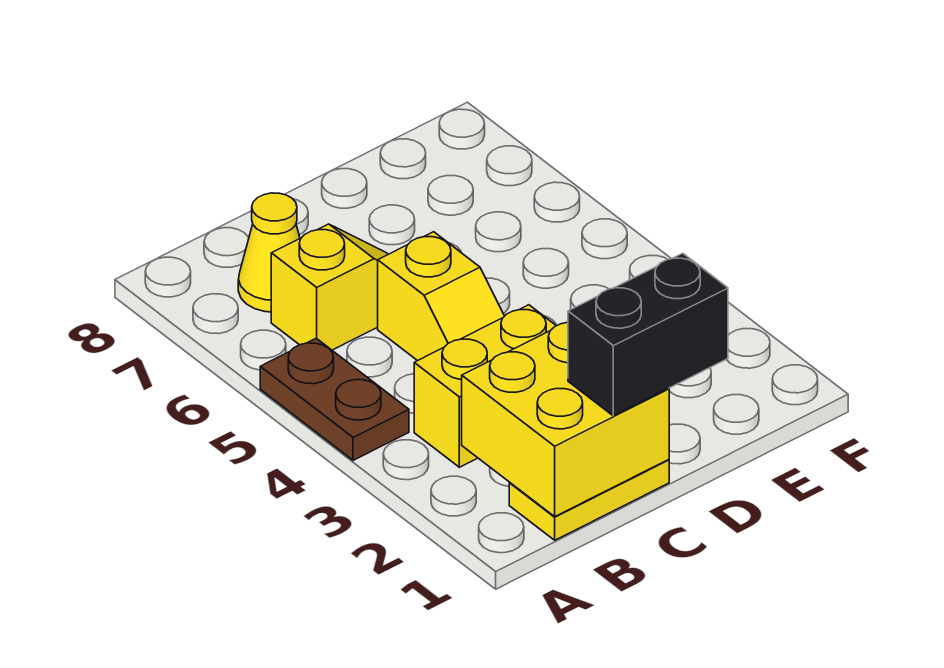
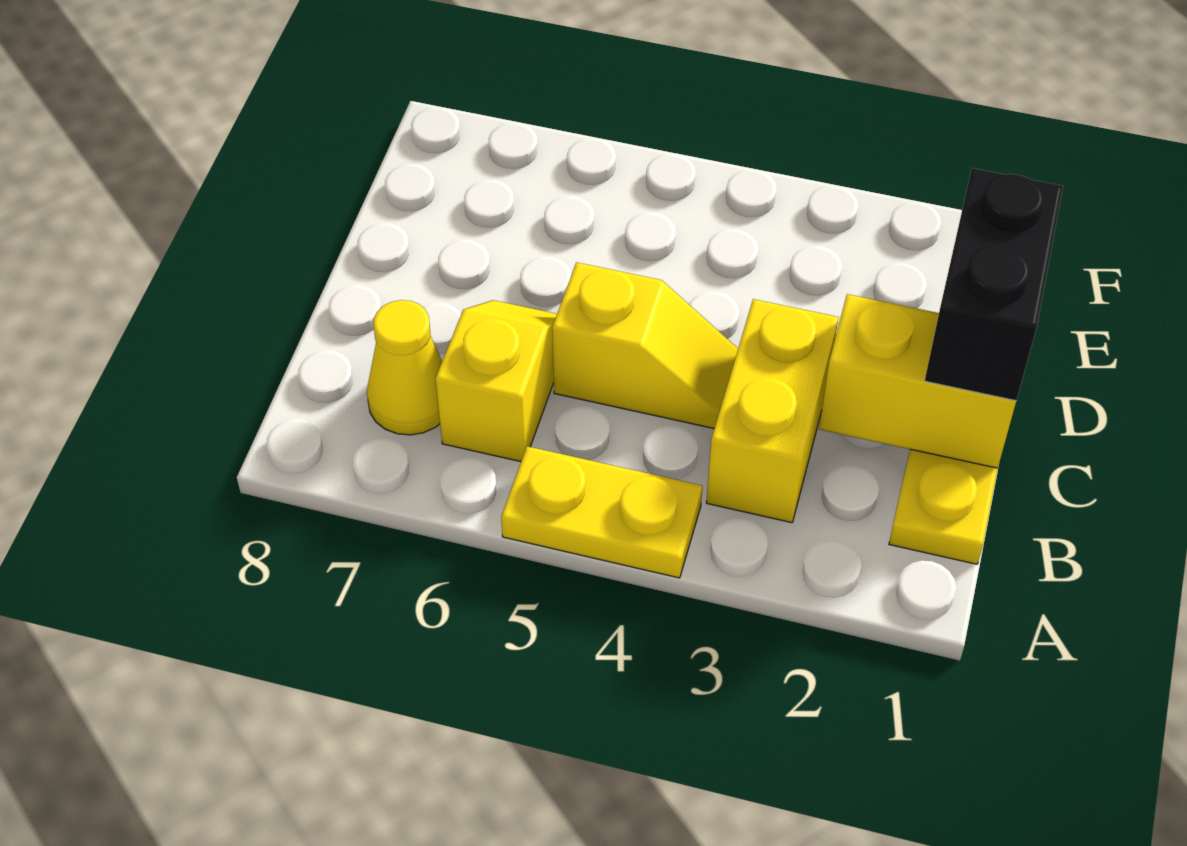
brown 1x2 plate [260,338,409,460] -> yellow 1x2 plate [501,446,702,578]
yellow 2x2 brick [462,322,669,516] -> yellow 1x2 brick [819,294,1016,468]

